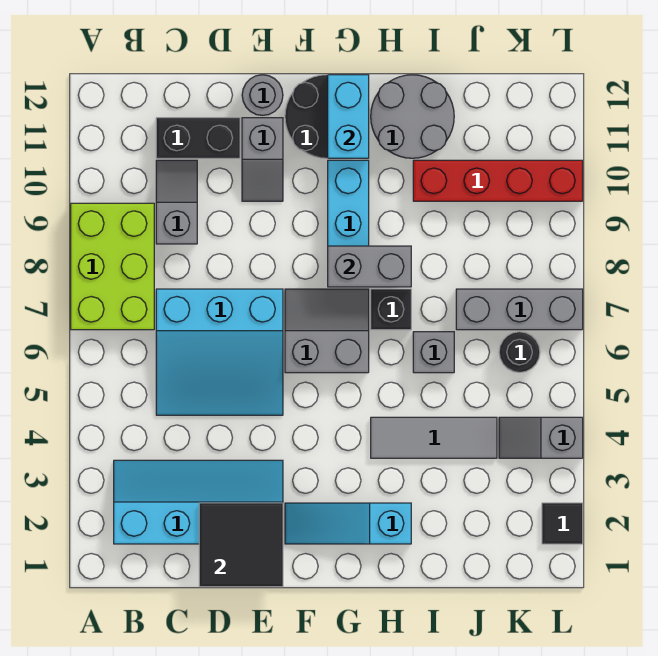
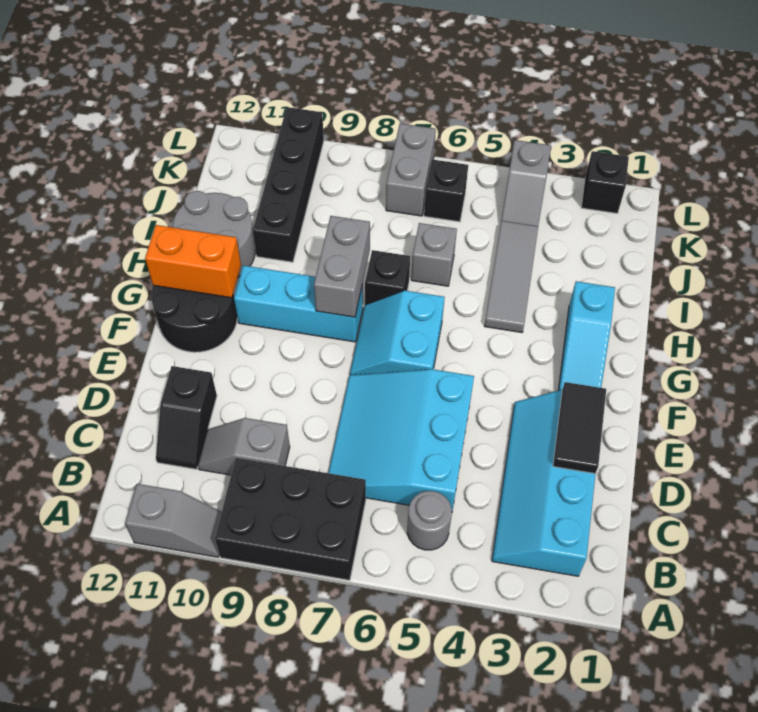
lime 2x3 brick [71,203,154,330] -> black 2x3 brick [215,458,366,580]
cyan 3x3 slope [156,289,283,415] -> cyan 3x3 slope turned to [329,369,474,511]
black 1x2 brick [156,118,240,158] -> black 1x2 slope [156,366,217,469]
black 2x2 tile [199,503,283,587] -> black 1x2 tile [553,382,606,474]
grey 1x2 slope [242,118,283,201] -> grey 1x2 slope moved to [125,484,222,557]
grey 1x1 round brick [242,75,283,115] -> grey 1x1 round brick moved to [407,491,452,550]
grey 2x2 slope [285,289,369,373] -> cyan 2x2 slope [350,291,444,375]
cyan 1x2 brick [328,75,369,158] -> orange 1x2 brick [145,225,241,298]
red 1x4 brick [413,160,583,201] -> black 1x4 brick [253,107,324,262]
grey 1x3 brick [456,289,583,330] -> grey 1x2 brick [386,123,436,216]
black 1x1 round brick [499,332,540,372] -> black 1x1 brick [424,159,468,222]
black 1x1 tile [542,503,583,544] -> black 1x1 brick [581,151,629,213]

